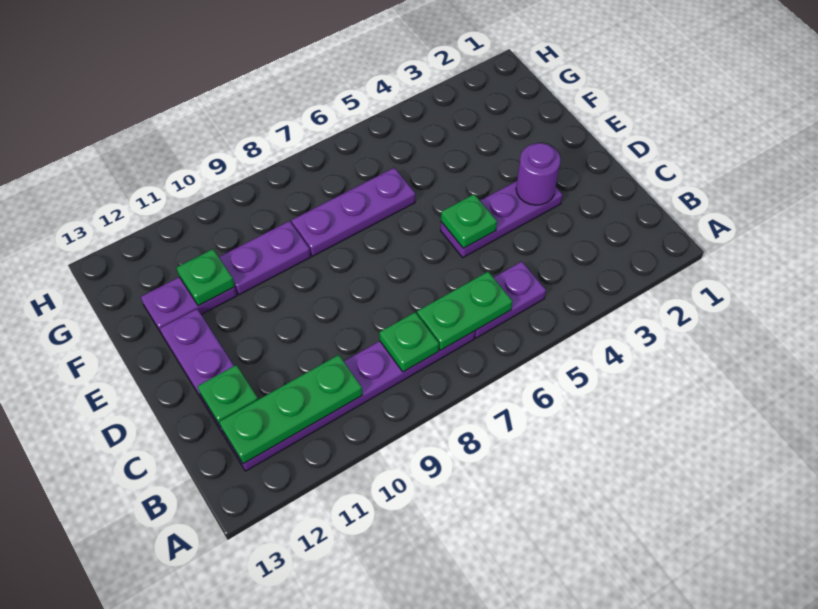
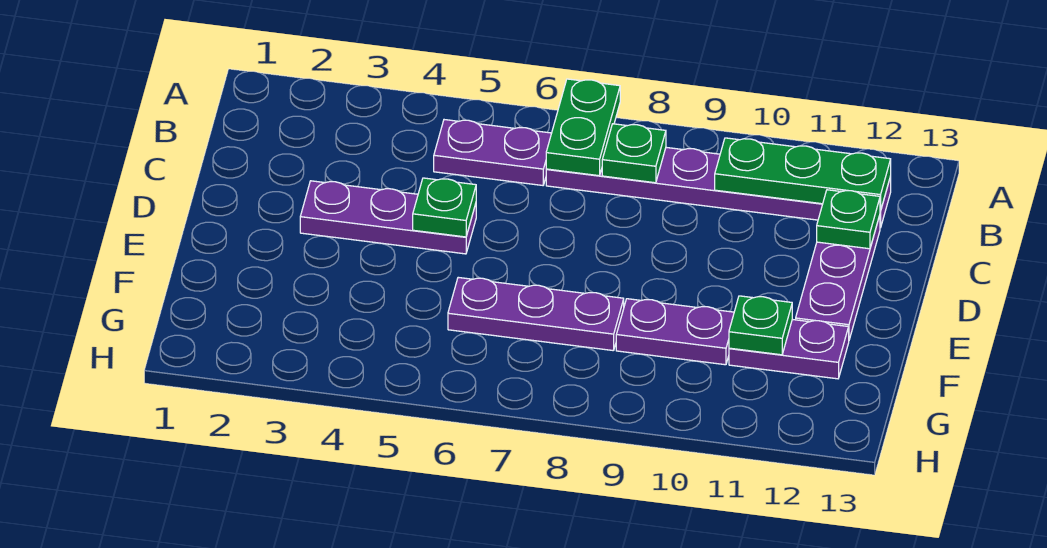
green 1x2 plate [417,272,513,350] -> green 1x2 plate turned to [546,79,620,176]
purple 1x1 round brick [516,143,561,205] -> none

